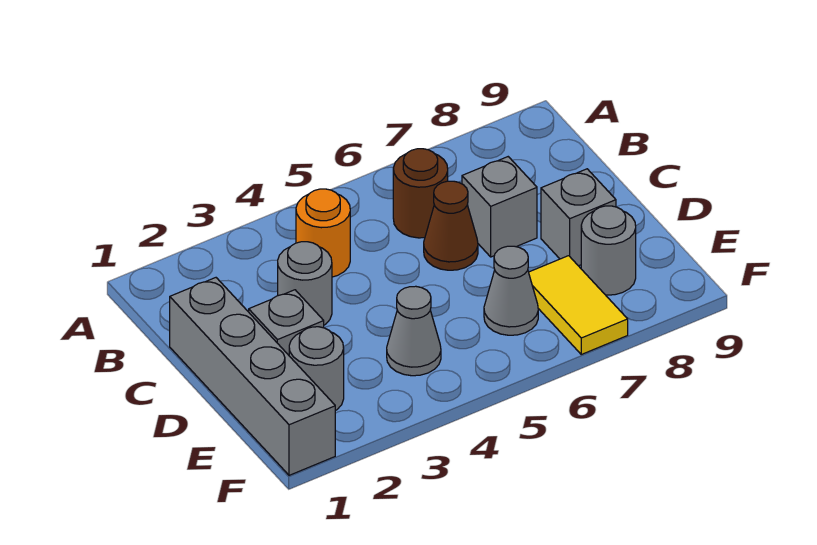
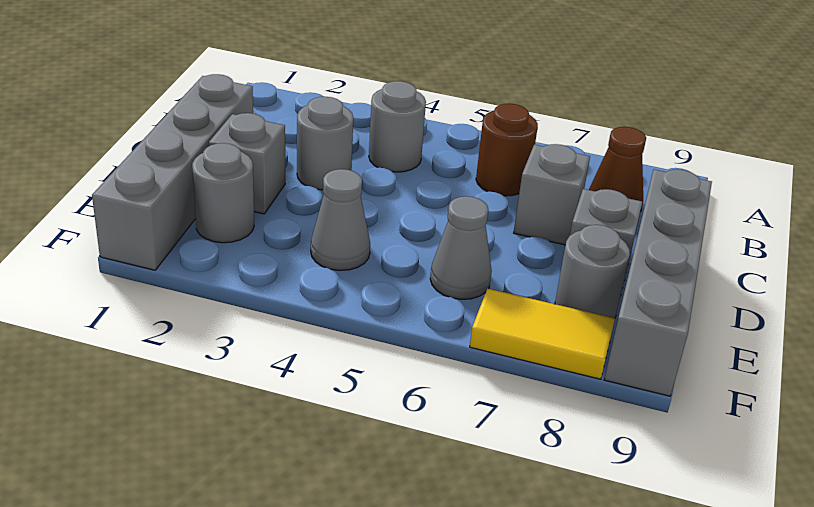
orange 1x1 round brick [296,189,350,277] -> grey 1x1 round brick [369,81,426,172]
brown 1x1 cone [424,181,478,270] -> brown 1x1 cone moved to [589,127,646,212]
none -> grey 1x4 brick [604,169,712,396]
yellow 1x2 tile [529,256,628,354] -> yellow 1x2 tile turned to [470,289,615,379]

